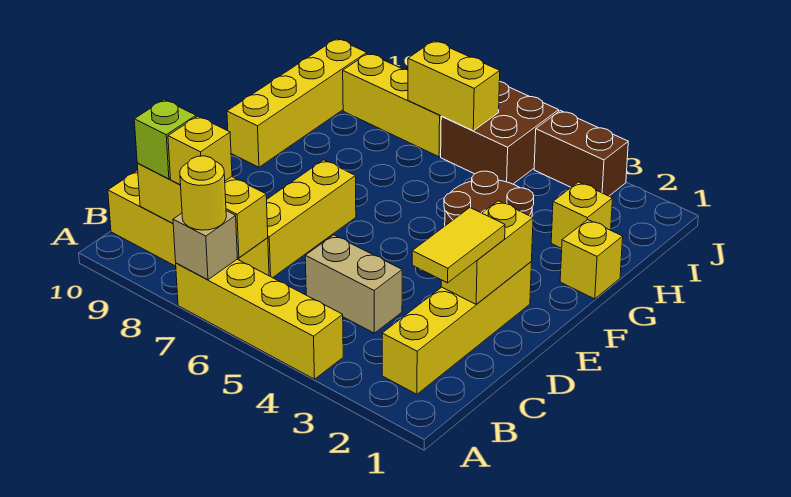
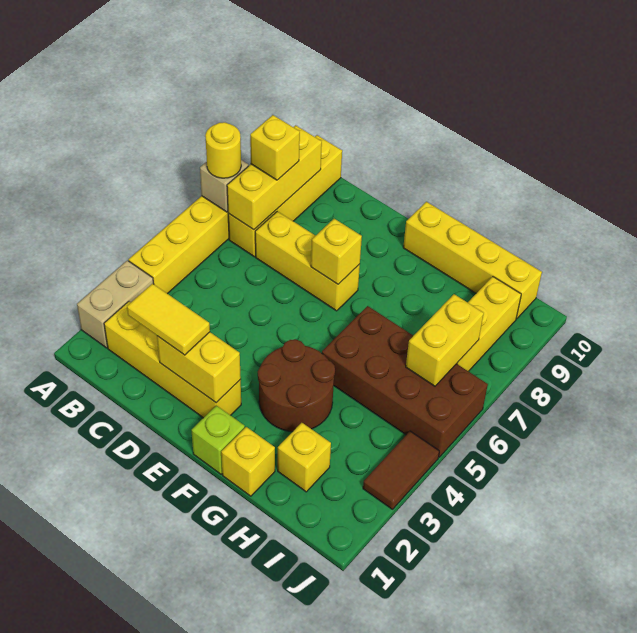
lime 1x1 brick [134,100,196,179] -> lime 1x1 brick moved to [191,405,245,474]
tan 1x2 brick [305,235,402,333] -> tan 1x2 brick moved to [77,260,153,348]
none -> yellow 1x1 brick [311,219,362,284]
brown 2x2 brick [441,82,559,184] -> brown 2x4 brick [322,306,488,457]
brown 1x2 brick [534,111,628,196] -> brown 1x2 tile [363,431,439,509]

